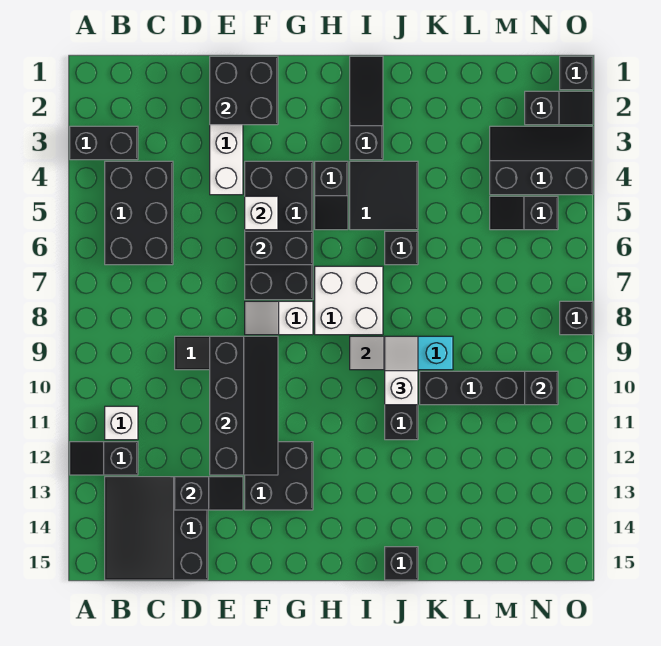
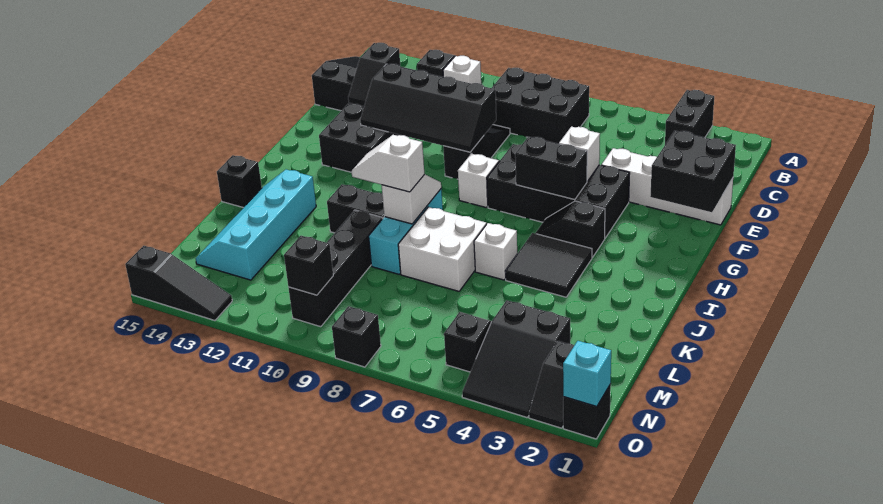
black 2x3 brick [105,161,173,265] -> black 2x3 brick moved to [492,68,589,144]
black 1x2 brick [245,231,313,265] -> black 1x2 brick turned to [515,137,587,200]
white 2x2 brick [315,266,383,335] -> white 2x2 brick moved to [398,207,486,291]
black 1x3 slope [350,56,383,160] -> black 1x3 slope moved to [125,246,232,320]
black 1x1 brick [385,231,418,265] -> white 1x1 brick [474,223,517,280]
white 1x2 slope [385,336,418,405] -> white 1x2 slope turned to [352,135,424,192]
none -> cyan 2x4 slope [196,169,316,280]
black 2x3 slope [490,126,593,195] -> black 2x3 slope turned to [462,300,570,418]
none -> cyan 1x1 brick [563,341,611,407]

